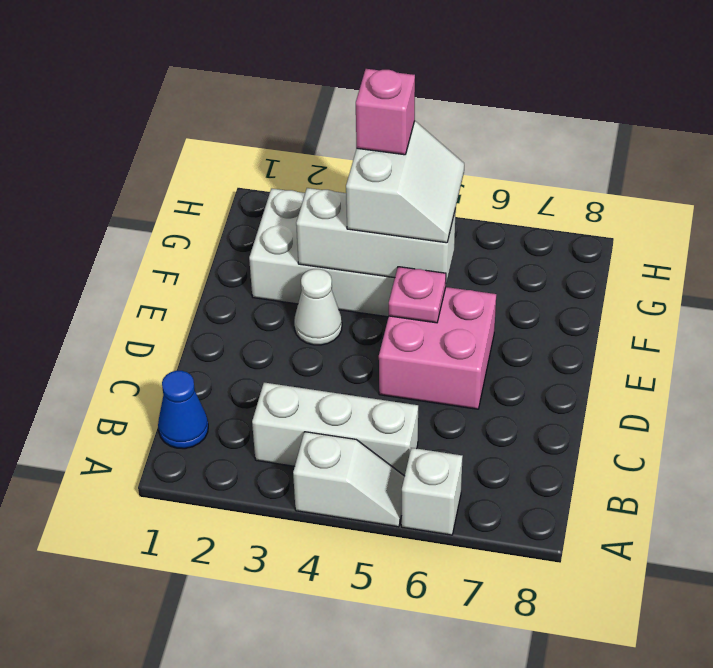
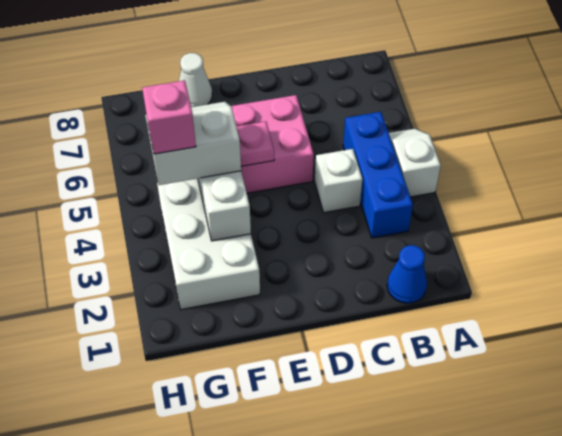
white 1x1 brick [401,448,463,535] -> white 1x1 brick moved to [315,149,363,213]
white 1x3 brick [252,383,418,476] -> blue 1x3 brick [343,112,413,238]
white 1x1 cone [294,269,342,345] -> white 1x1 cone moved to [179,53,212,107]

